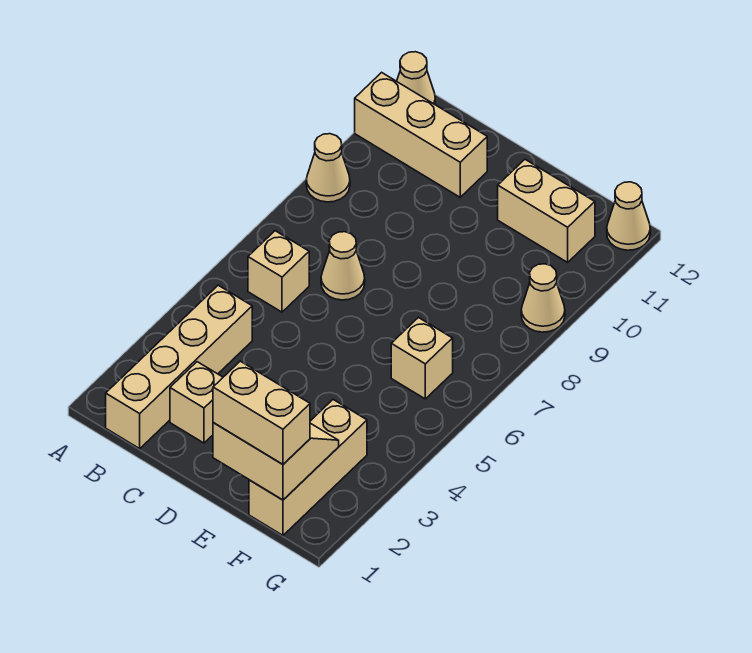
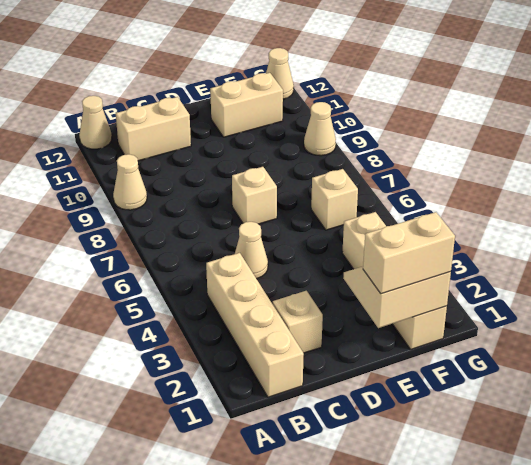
tan 1x3 brick [355,72,487,197] -> tan 1x2 brick [116,97,191,161]
tan 1x1 brick [248,231,309,312] -> tan 1x1 brick moved to [232,167,277,224]
tan 1x1 cone [321,232,365,300] -> tan 1x1 cone moved to [235,222,268,279]
tan 1x3 brick [249,400,367,535] -> tan 1x4 brick [342,212,447,349]

